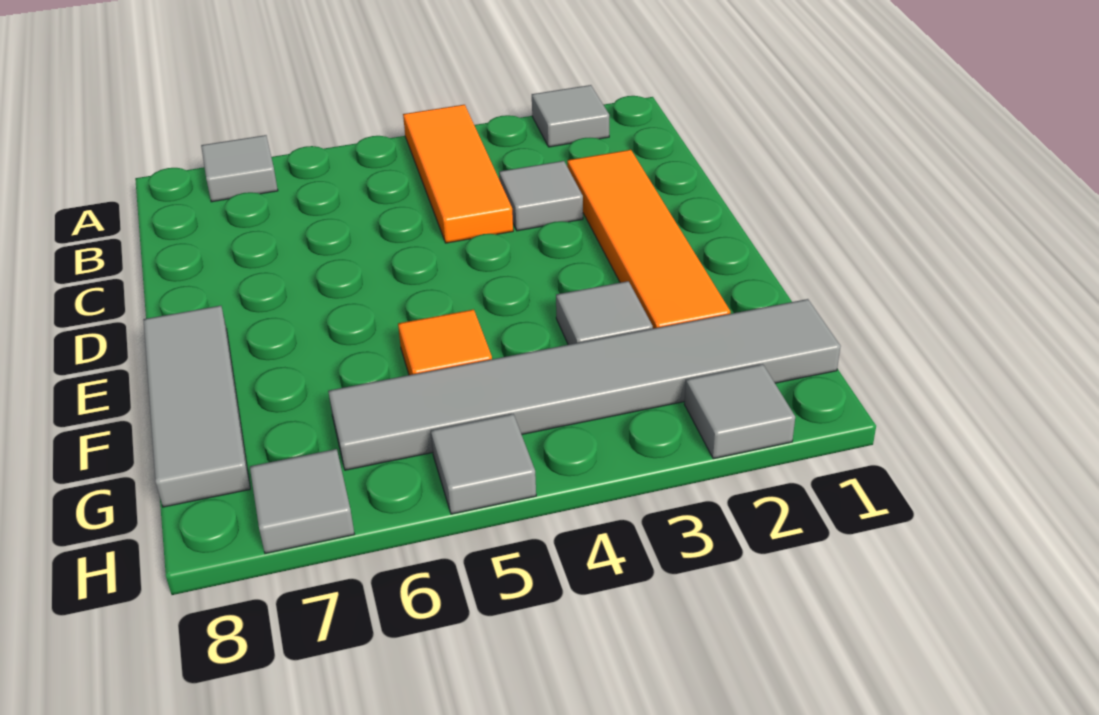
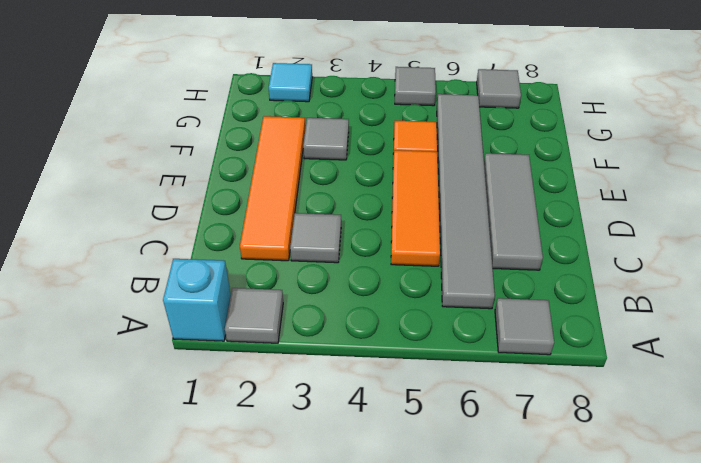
none -> cyan 1x1 brick [163,259,231,341]
orange 1x3 tile [403,105,513,243] -> orange 1x3 tile moved to [391,150,440,266]
grey 1x3 tile [143,306,250,507] -> grey 1x3 tile moved to [484,153,543,270]
grey 1x6 tile [328,299,841,470] -> grey 1x6 tile turned to [437,94,495,309]
grey 1x1 tile [684,364,795,459] -> cyan 1x1 tile [269,63,312,102]

